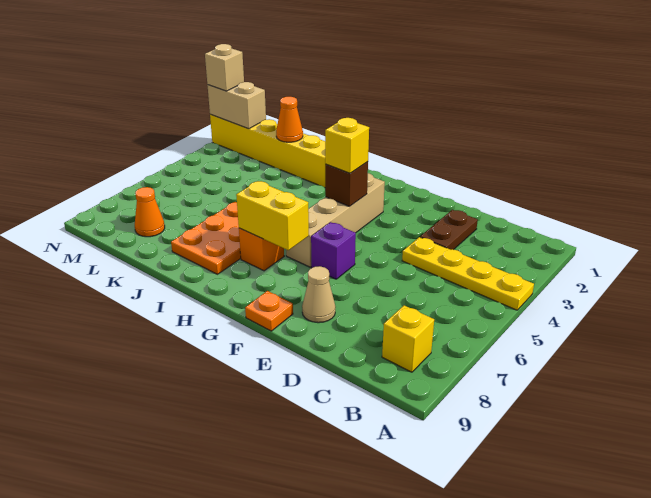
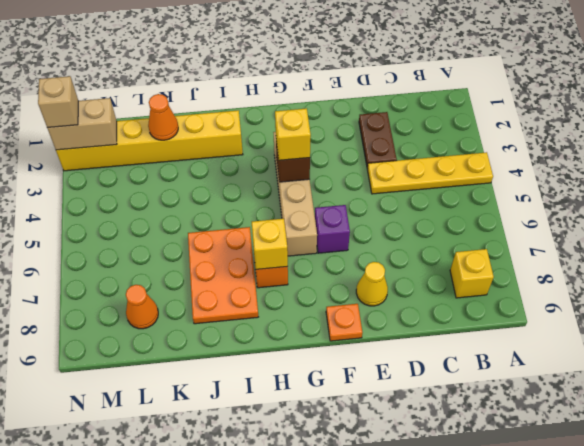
tan 1x1 cone [302,266,335,323] -> yellow 1x1 cone [356,262,388,306]
yellow 1x2 brick [236,181,309,250] -> yellow 1x1 brick [252,219,288,269]

